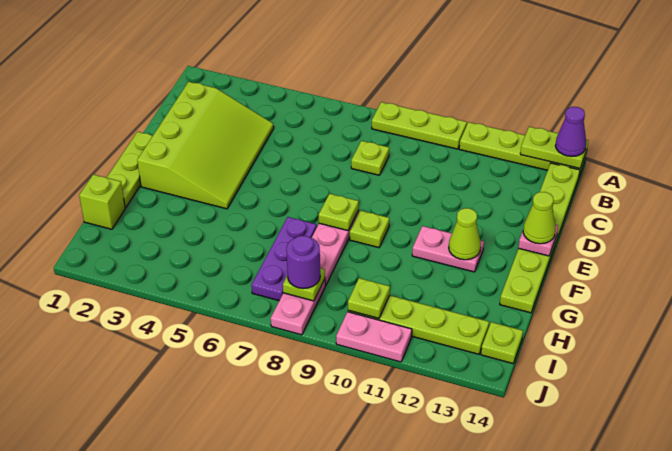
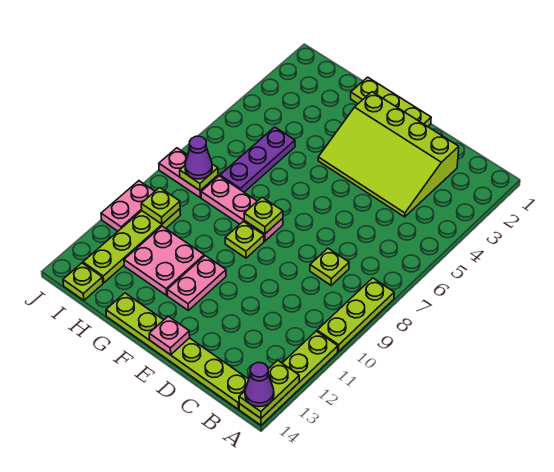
lime 1x1 cone [523,192,556,244] -> none
lime 1x1 cone [449,208,481,260] -> none
purple 1x3 plate [251,217,317,301] -> purple 1x3 plate turned to [220,127,295,192]
none -> pink 2x2 plate [124,226,204,295]
lime 1x1 brick [79,174,125,229] -> none
purple 1x1 round brick [286,236,320,288] -> purple 1x1 cone [185,136,212,179]

